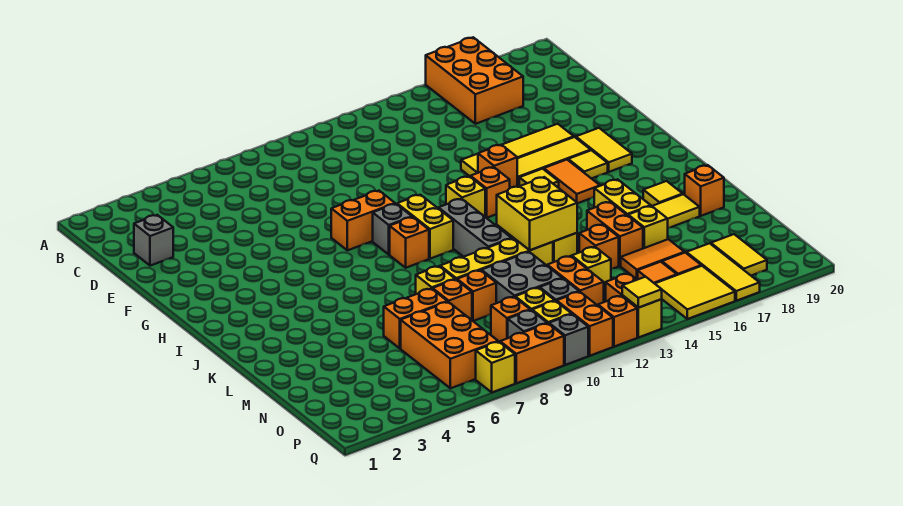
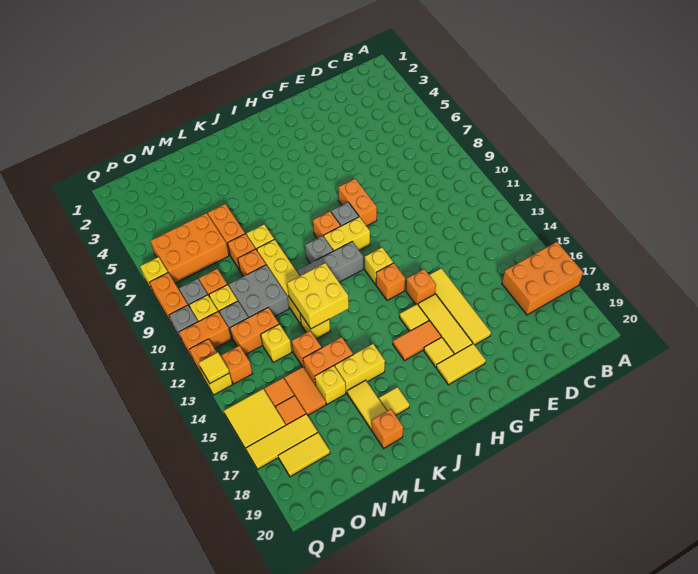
grey 1x1 brick [134,215,173,266] -> grey 1x1 brick moved to [305,236,333,263]

